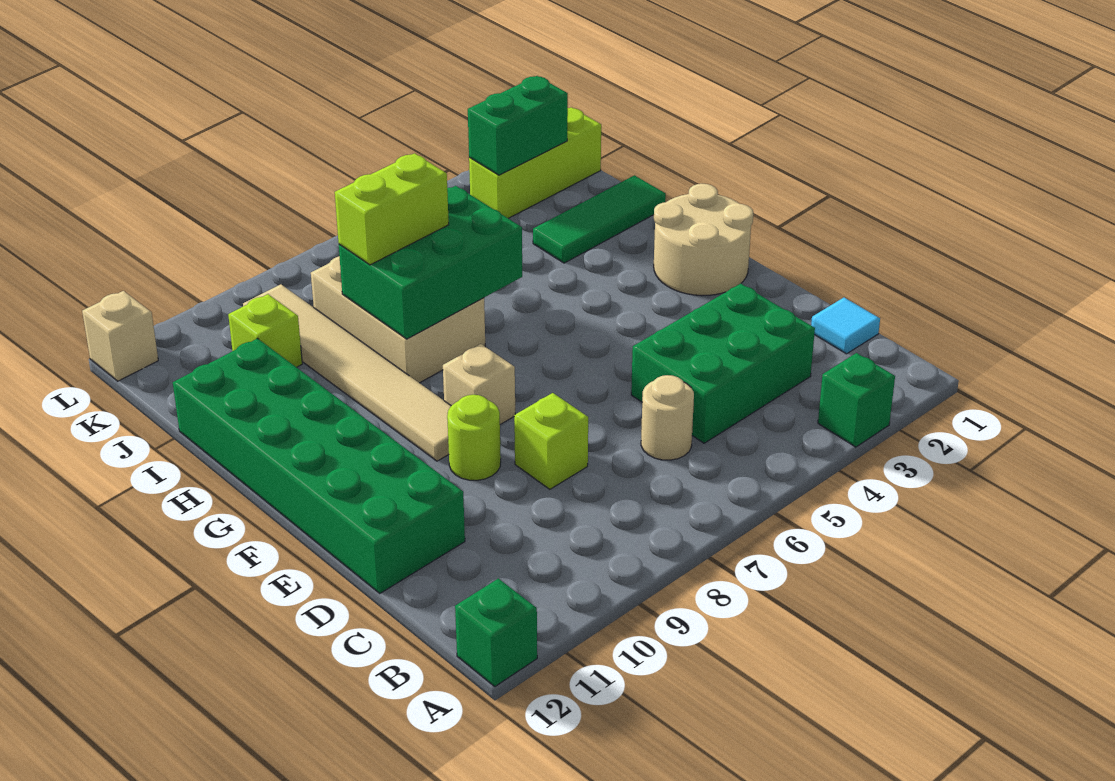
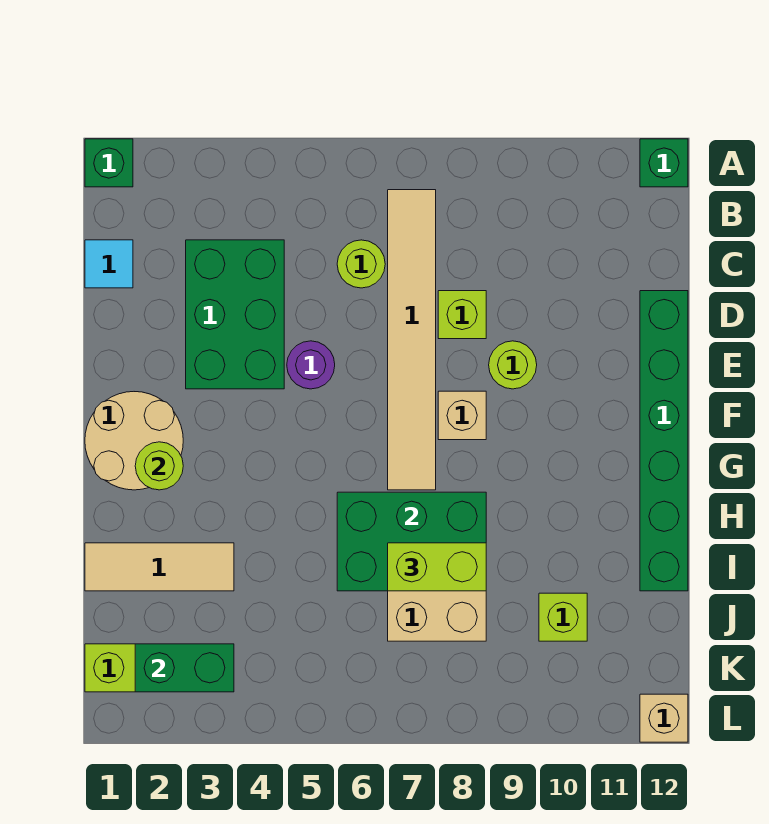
green 1x1 brick [818,353,895,447] -> green 1x1 brick moved to [85,139,133,187]
green 2x3 brick [631,284,815,443] -> green 2x3 brick turned to [186,240,284,389]
tan 1x1 round brick [641,375,694,460] -> lime 1x1 round brick [337,240,385,288]
green 2x6 brick [173,339,465,593] -> green 1x6 brick [640,291,688,591]
none -> purple 1x1 round brick [287,341,335,389]
tan 1x6 tile [243,284,451,461] -> tan 1x6 tile moved to [388,190,436,490]
none -> lime 1x1 round brick [135,442,183,490]
green 1x3 tile [533,175,666,263] -> tan 1x3 tile [85,543,234,591]

